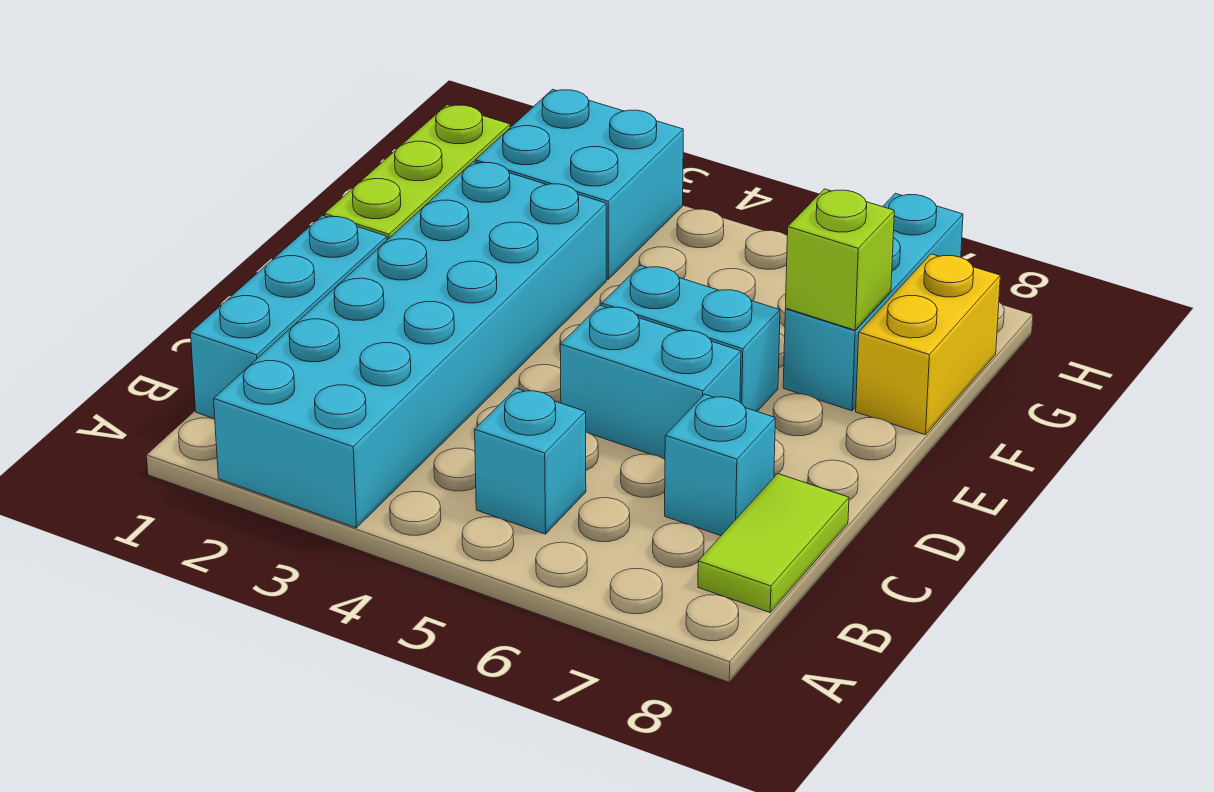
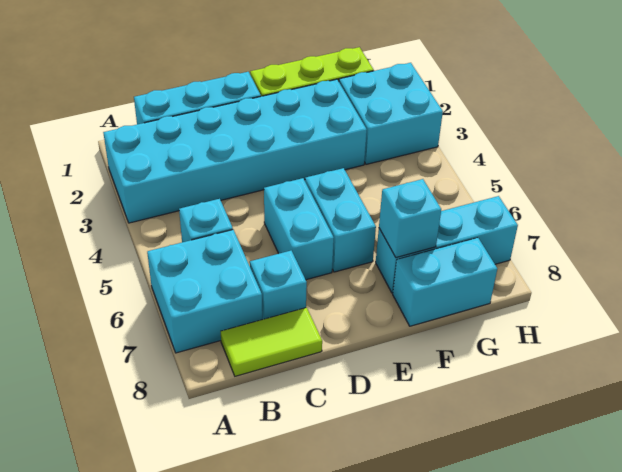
none -> cyan 2x2 brick [147,230,262,353]
lime 1x1 brick [785,189,894,330] -> cyan 1x1 brick [379,179,441,258]
yellow 1x2 brick [856,254,1000,435] -> cyan 1x2 brick [393,238,497,326]

